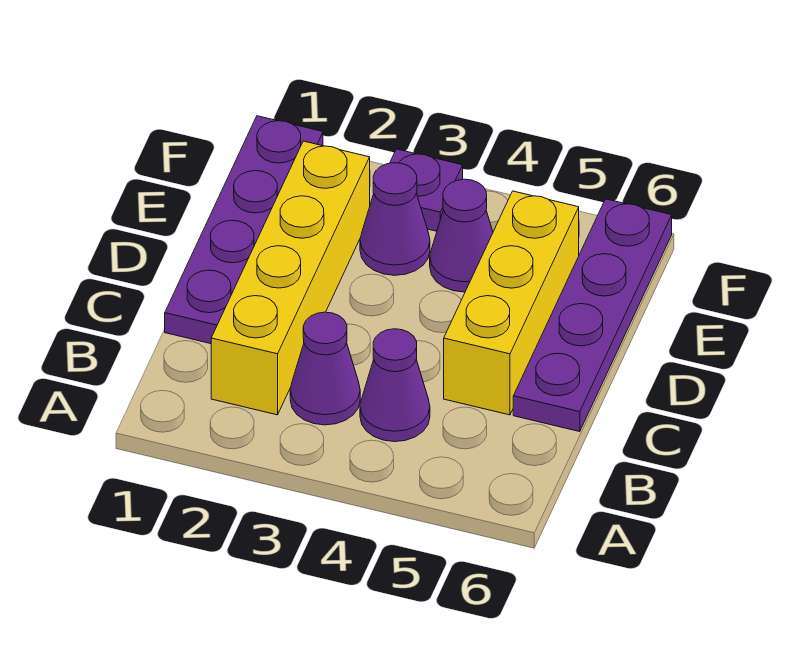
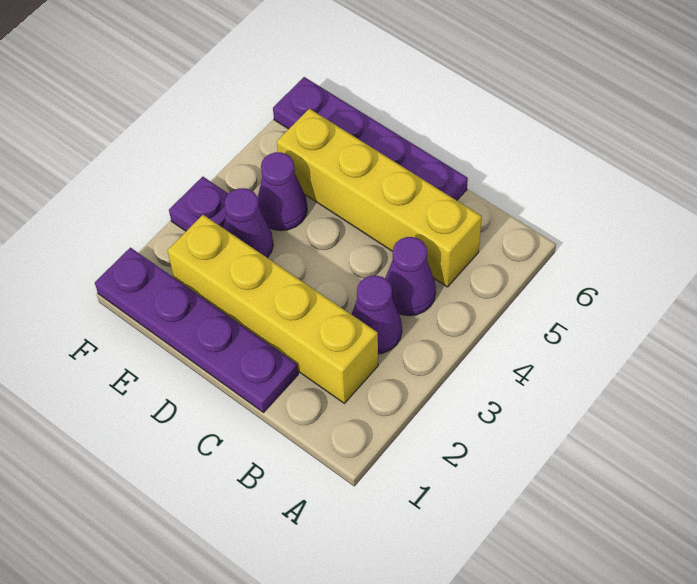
yellow 1x3 brick [444,191,579,415] -> yellow 1x4 brick [277,109,482,287]

